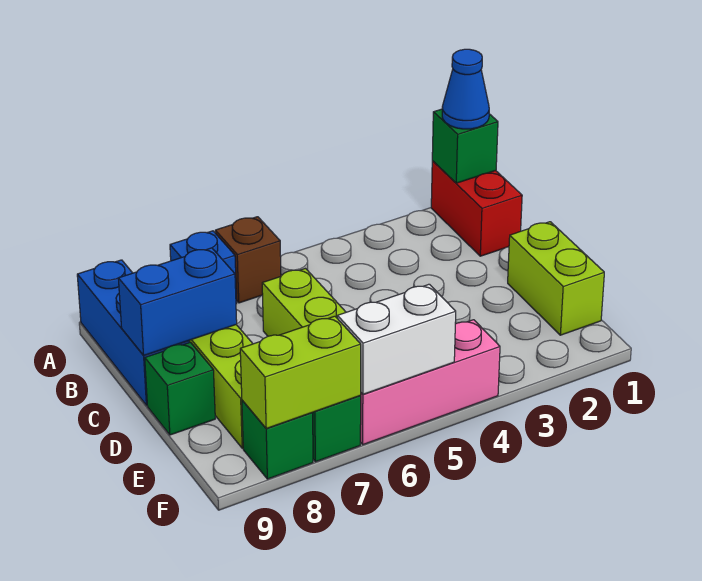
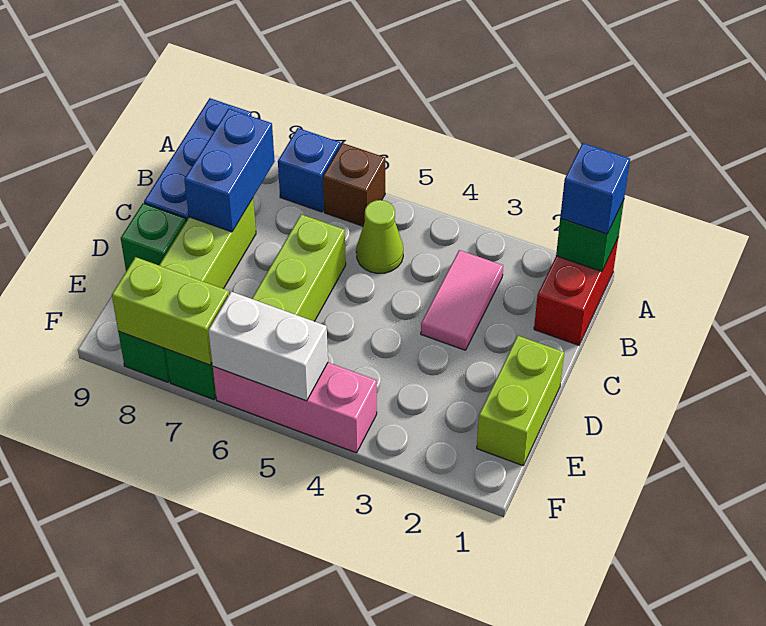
blue 1x1 cone [442,49,489,129] -> blue 1x1 brick [560,143,630,234]
none -> pink 1x2 tile [421,250,503,350]
none -> lime 1x1 cone [356,200,403,274]
blue 1x2 brick [118,248,237,355] -> blue 1x2 brick turned to [184,109,275,232]

